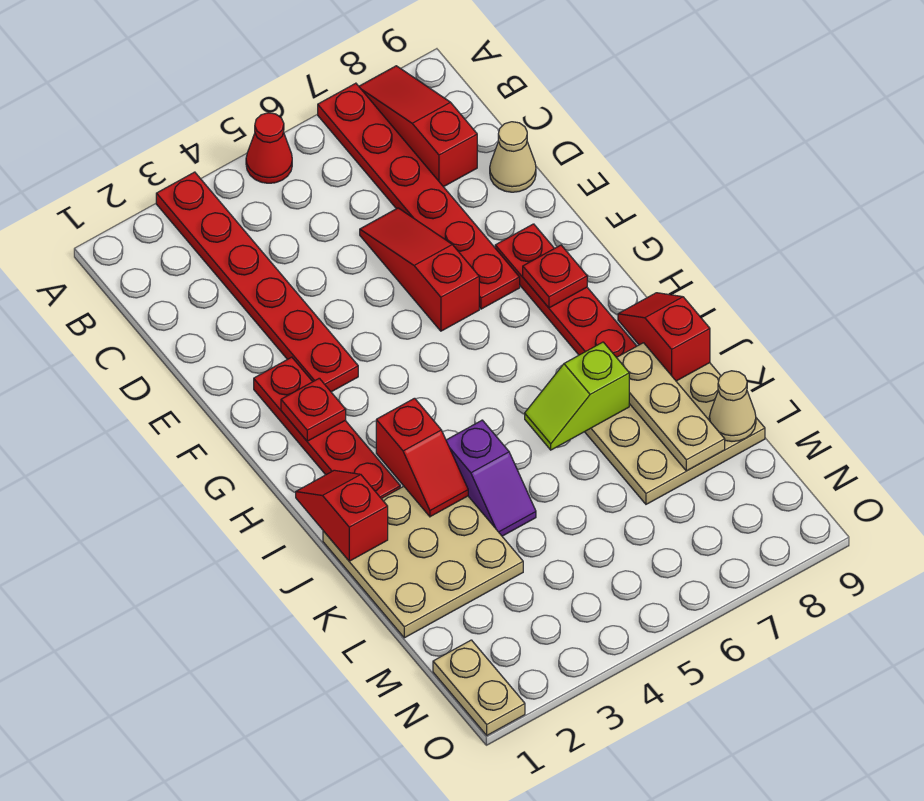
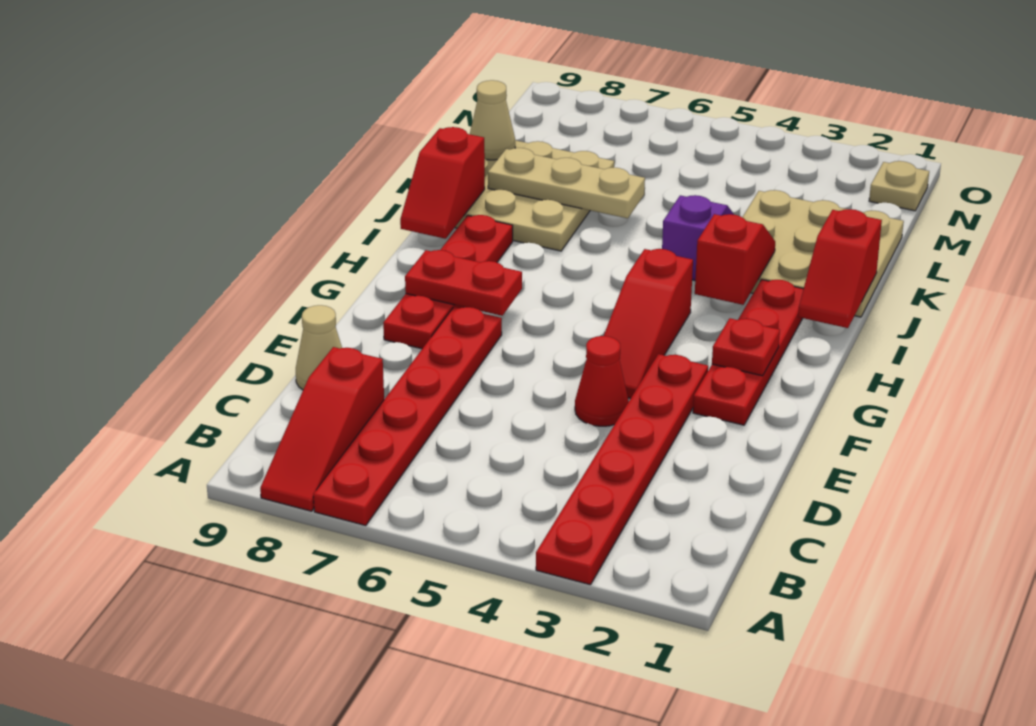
red 1x1 cone [246,113,292,183] -> red 1x1 cone moved to [575,336,629,426]
red 1x3 slope [360,208,479,331] -> red 1x3 slope moved to [604,249,693,398]
red 1x1 plate [523,245,587,308] -> red 1x2 plate [405,250,522,316]
lime 1x2 slope [525,342,629,450] -> none
tan 1x3 plate [617,343,725,471] -> tan 1x3 plate turned to [488,148,645,218]
tan 1x2 plate [433,640,525,735] -> tan 1x1 plate [869,161,929,211]

